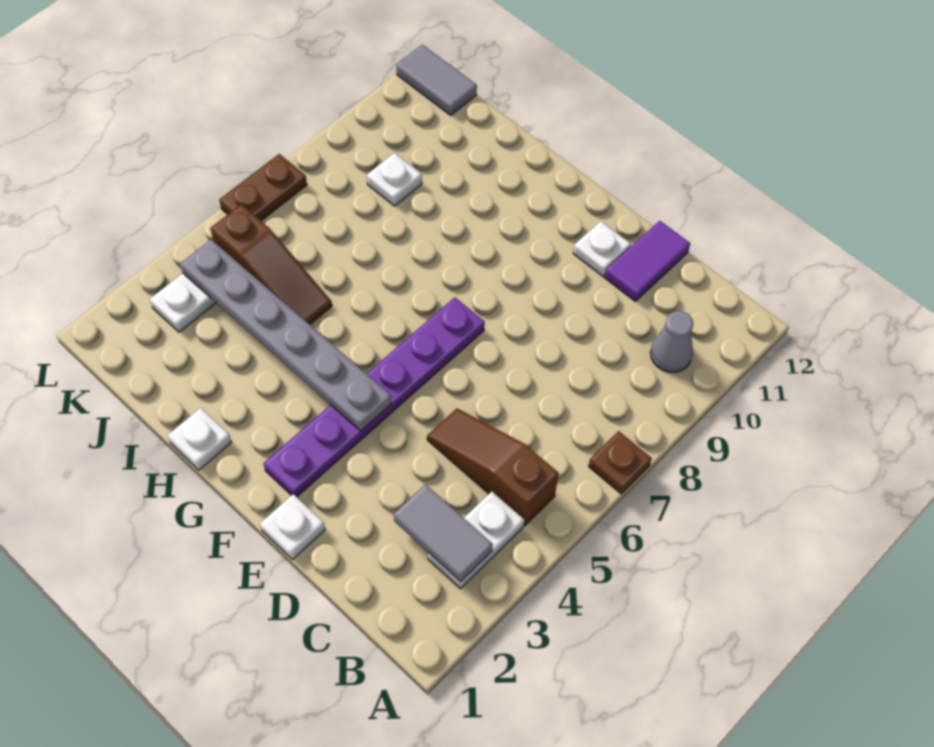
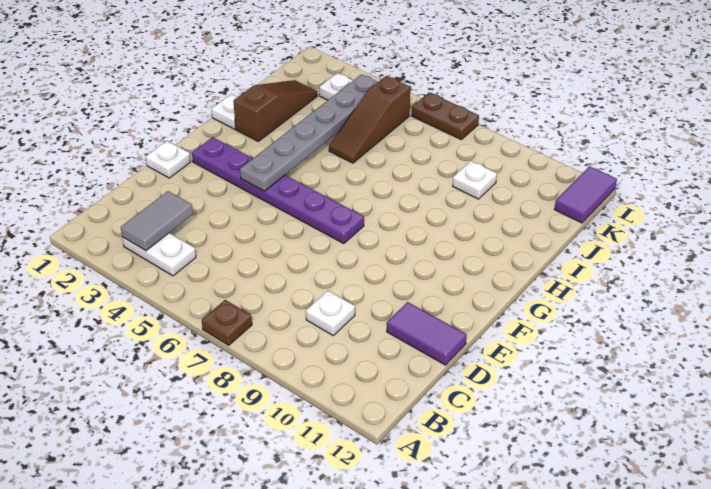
brown 1x3 slope [427,408,559,525] -> brown 1x3 slope moved to [233,80,317,141]
grey 1x1 cone [651,311,693,372] -> none
white 1x1 plate [573,221,631,277] -> white 1x1 plate moved to [306,291,355,335]
grey 1x2 tile [396,45,477,115] -> purple 1x2 tile [554,166,617,223]

